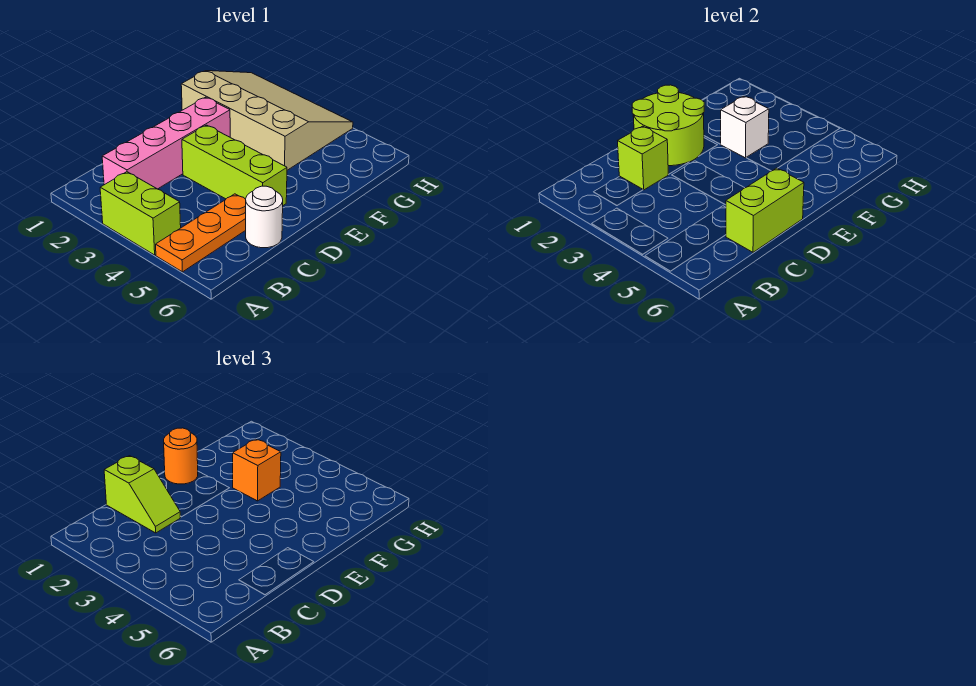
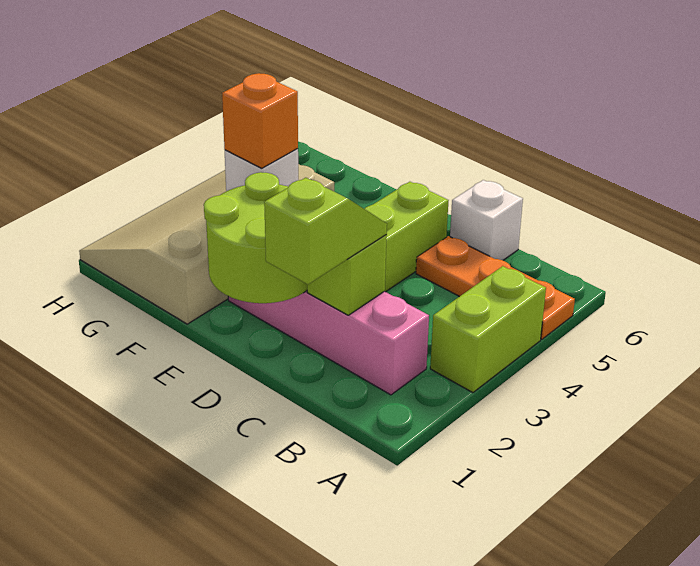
white 1x1 round brick [246,186,283,248] -> white 1x1 brick [450,180,523,260]
lime 1x2 brick [726,168,804,252] -> none
orange 1x1 round brick [164,428,198,484] -> none

